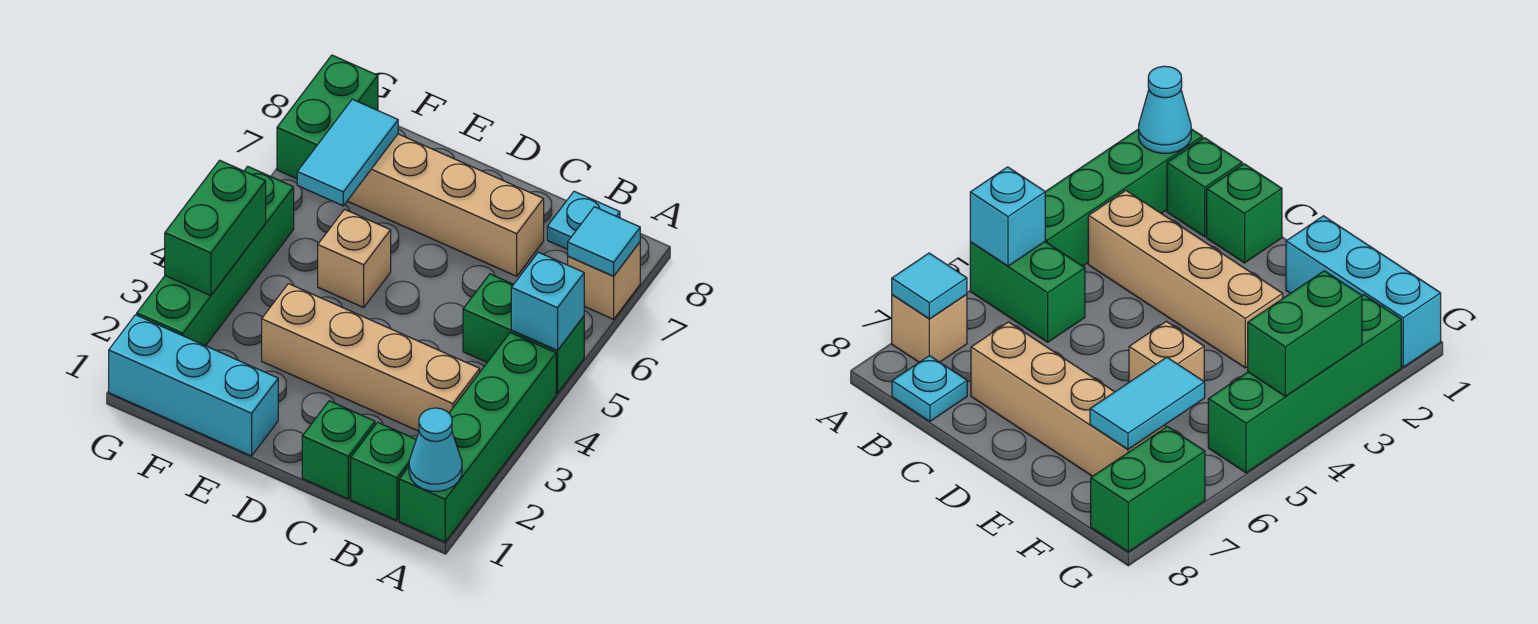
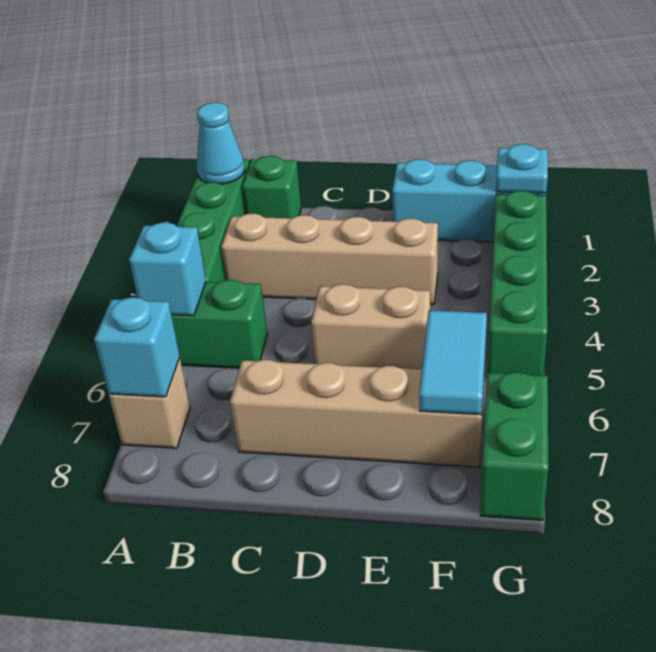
cyan 1x1 tile [568,207,640,276] -> cyan 1x1 brick [94,297,180,397]
cyan 1x1 plate [547,191,620,249] -> cyan 1x1 plate moved to [496,144,548,193]
green 1x1 brick [302,401,375,499] -> none
tan 1x1 brick [318,209,391,307] -> tan 1x2 brick [311,284,430,369]
green 1x2 brick [165,160,266,296] -> none

